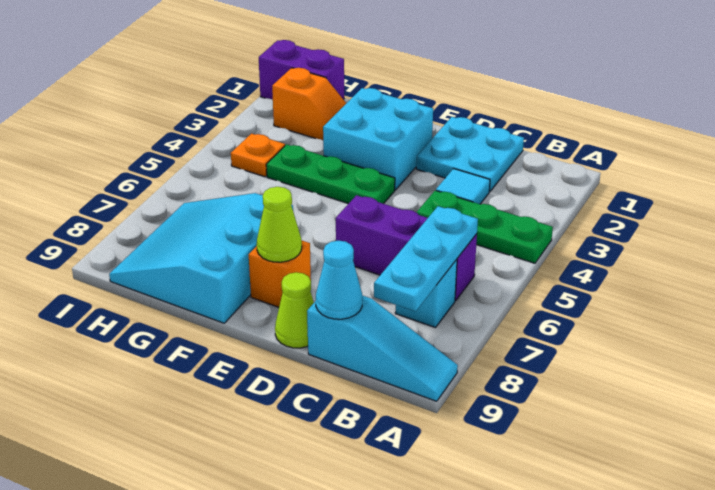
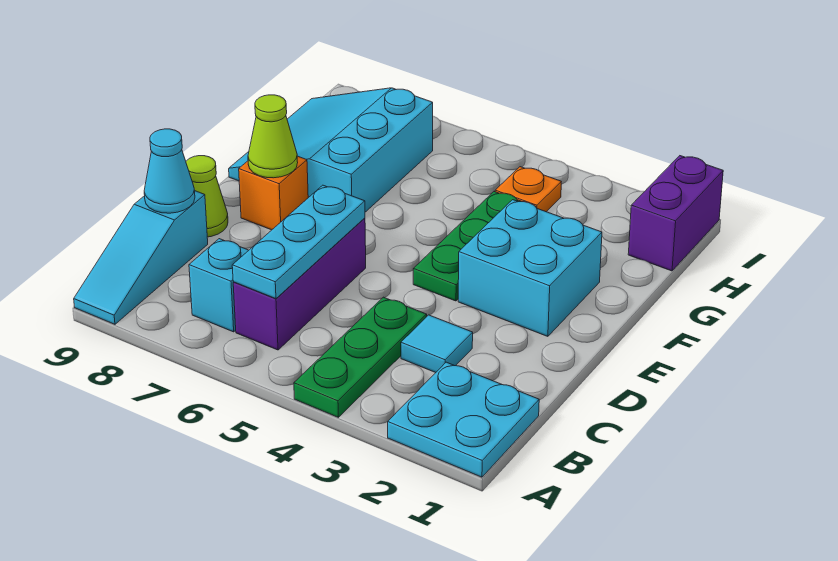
cyan 1x3 plate [374,206,478,311] -> cyan 1x3 plate turned to [232,185,365,299]
cyan 2x2 plate [416,117,524,192] -> cyan 2x2 plate moved to [388,362,539,477]
cyan 3x3 slope [109,193,293,323] -> cyan 3x3 slope turned to [229,88,433,212]
orange 1x2 slope [272,68,346,140] -> none

